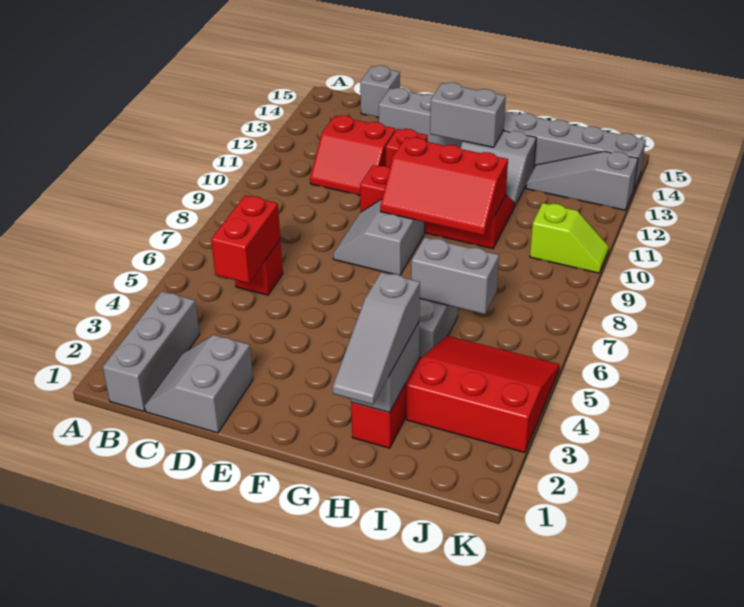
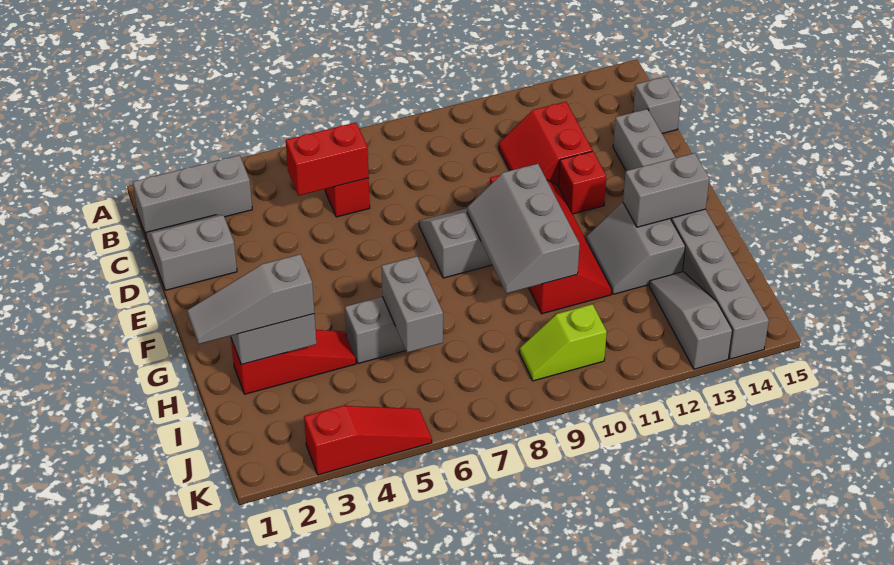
red 2x3 slope [380,137,508,235] -> grey 2x3 slope [467,164,580,293]
grey 1x2 brick [430,83,506,147] -> grey 1x2 brick turned to [623,153,709,227]
red 3x3 slope [407,336,560,453] -> red 1x3 slope [304,406,432,475]
lime 1x2 slope [530,203,609,273] -> lime 1x2 slope turned to [519,304,607,381]

